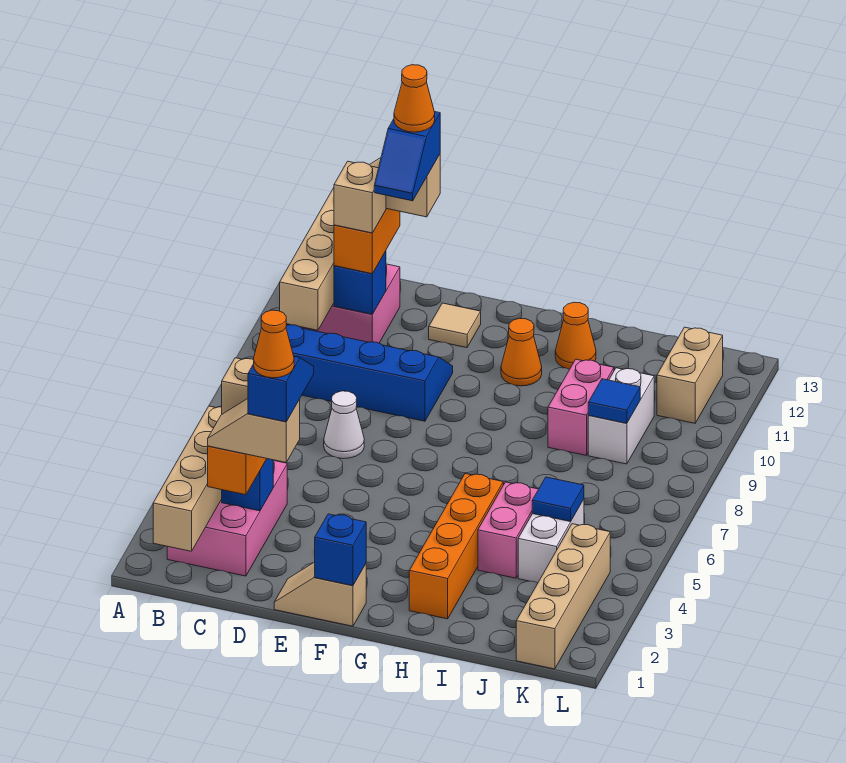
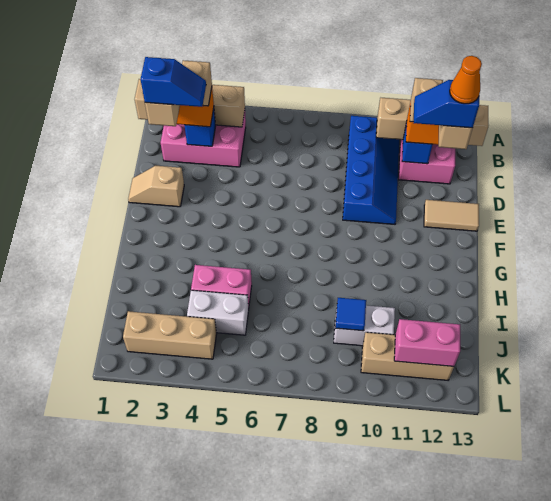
orange 1x1 cone [254,310,294,378] -> none
white 1x1 cone [324,391,364,459] -> none
tan 1x2 slope [274,562,366,626] -> tan 1x2 slope turned to [128,166,184,207]
tan 1x1 tile [429,303,481,348] -> tan 1x2 tile [424,200,479,231]
blue 1x1 brick [315,514,366,586] -> none
orange 1x1 cone [501,318,542,386] -> none
orange 1x4 brick [409,474,503,619] -> none
orange 1x1 cone [555,302,596,369] -> none
pink 1x2 brick [548,359,614,455] -> pink 1x2 brick moved to [394,319,460,366]
blue 1x1 tile [532,477,584,522] -> none
tan 1x4 brick [516,524,610,669] -> tan 1x3 brick [123,311,217,359]
tan 1x2 brick [657,327,723,423] -> tan 1x3 brick [361,332,454,380]

